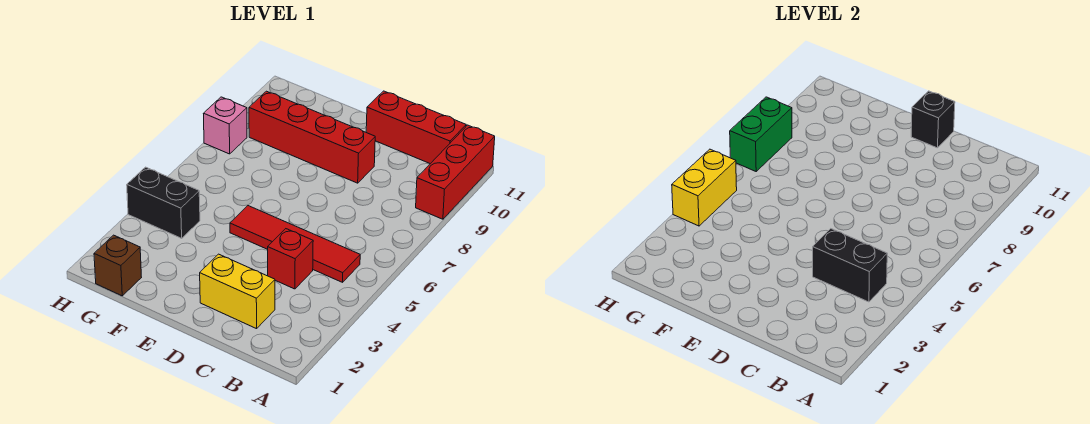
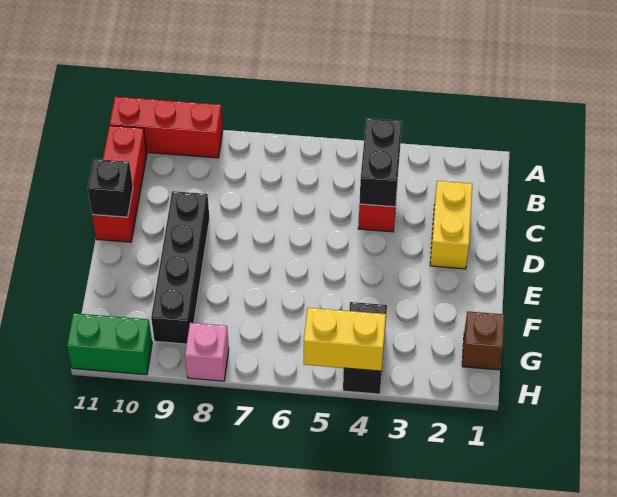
red 1x4 tile [230,206,360,282] -> none
red 1x4 brick [249,91,375,183] -> black 1x4 brick [151,191,210,344]
green 1x2 brick [730,97,792,171] -> green 1x2 brick moved to [67,313,152,375]

